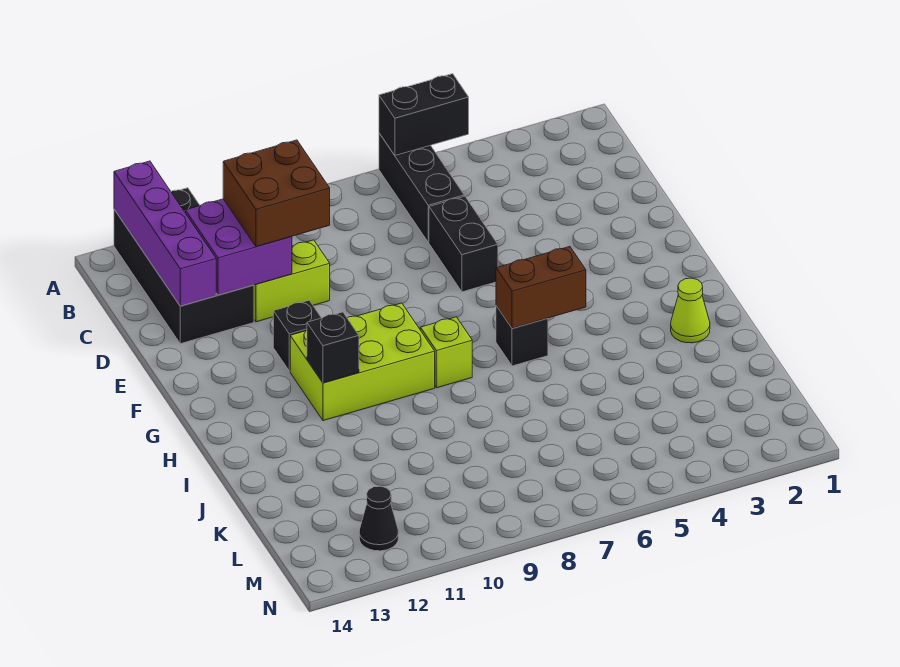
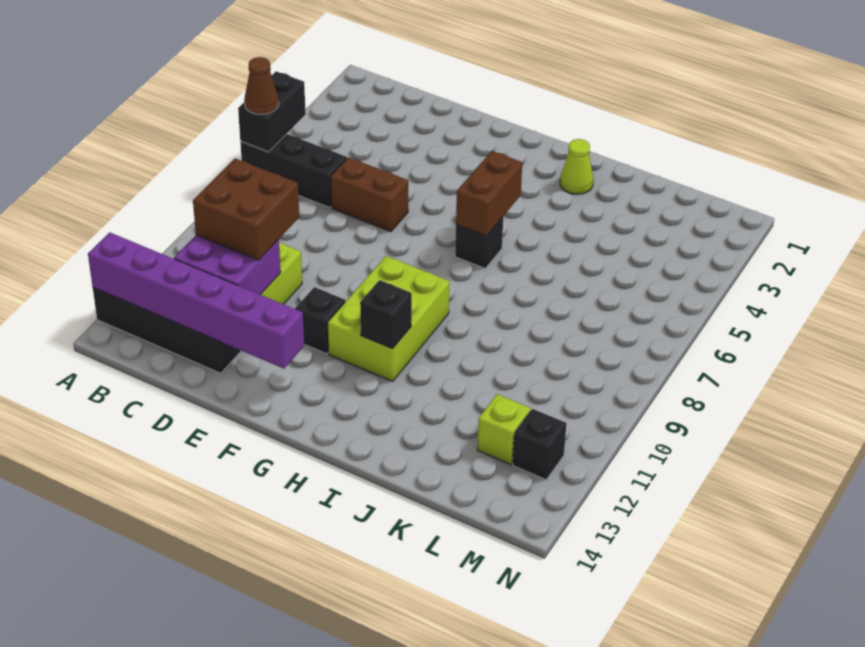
none -> brown 1x1 cone [244,57,279,114]
purple 1x4 brick [114,161,216,306] -> purple 1x6 brick [88,232,304,369]
black 1x2 brick [429,196,498,292] -> brown 1x2 brick [331,157,408,232]
lime 1x1 brick [420,317,472,388] -> lime 1x1 brick moved to [477,394,531,464]
black 1x1 cone [359,486,398,551] -> black 1x1 brick [513,409,567,480]

